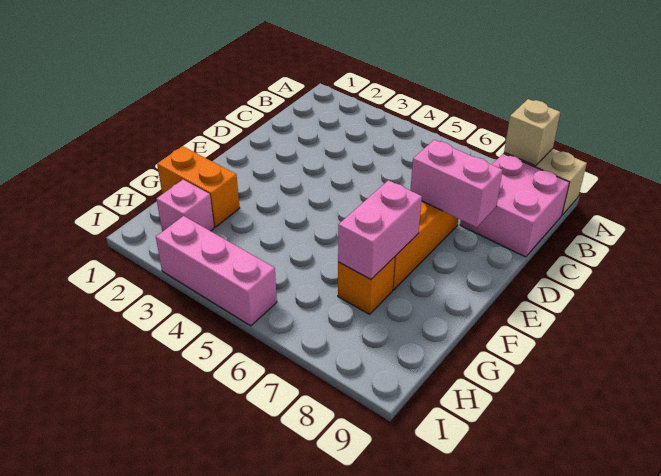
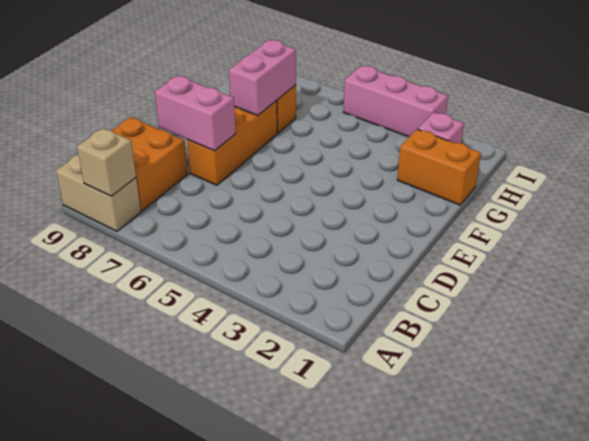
pink 2x2 brick [460,153,569,257] -> orange 2x2 brick [112,117,188,211]

